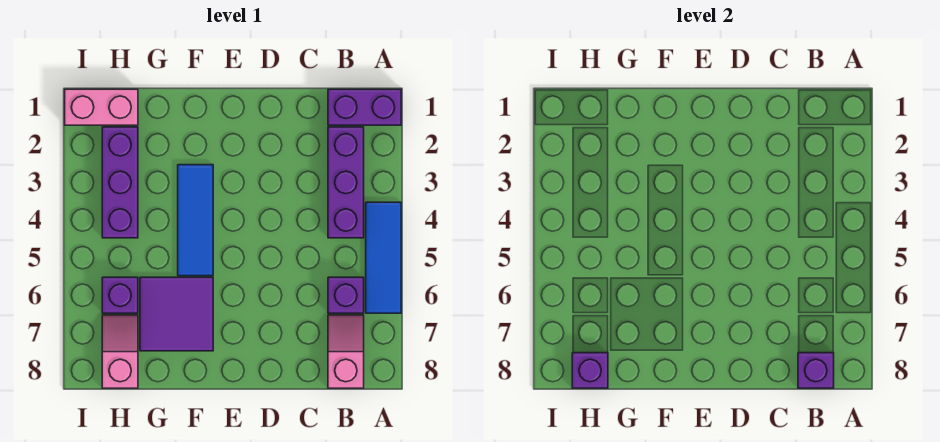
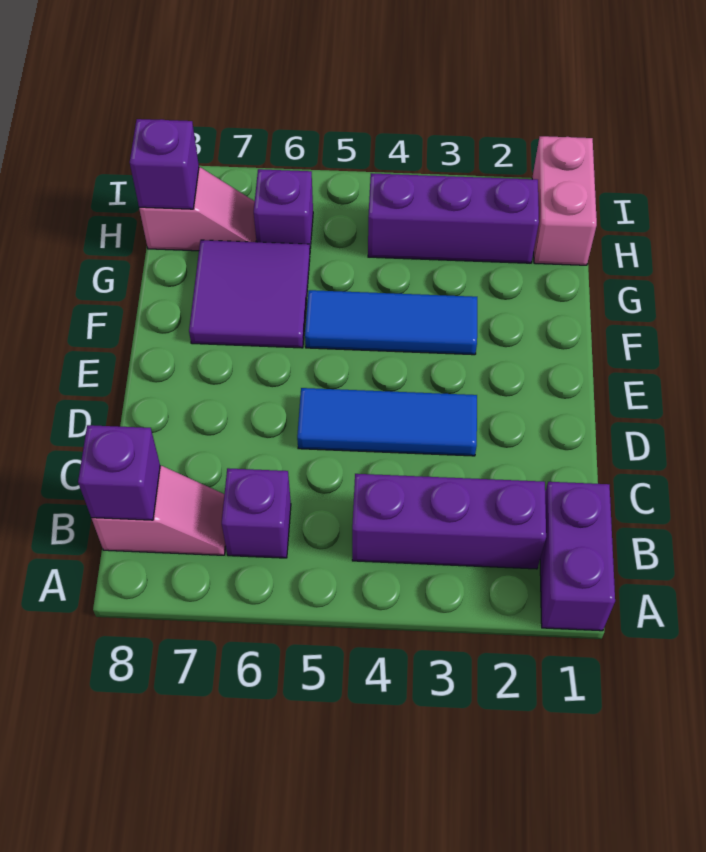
blue 1x3 tile [366,202,401,313] -> blue 1x3 tile moved to [297,388,477,456]

